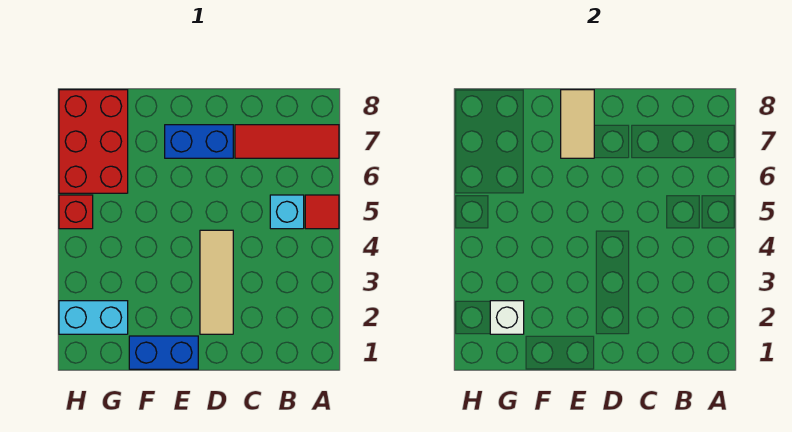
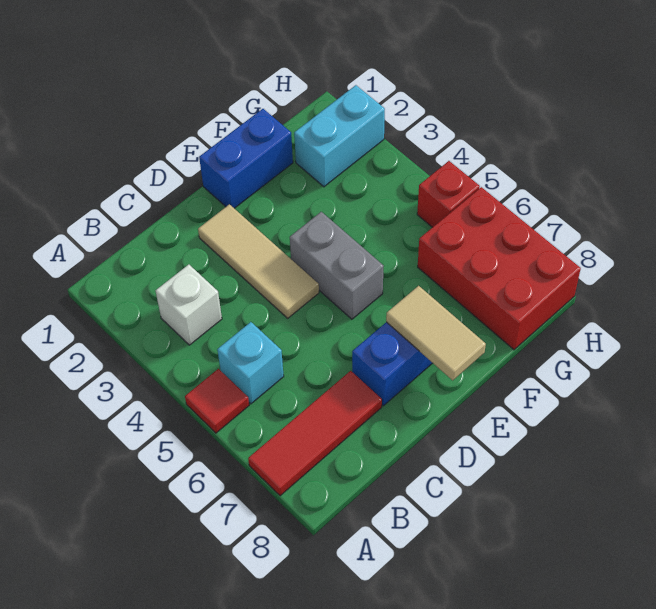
none -> grey 1x2 brick [290,212,384,319]
white 1x1 brick [490,301,524,334] -> white 1x1 brick moved to [155,265,222,345]

